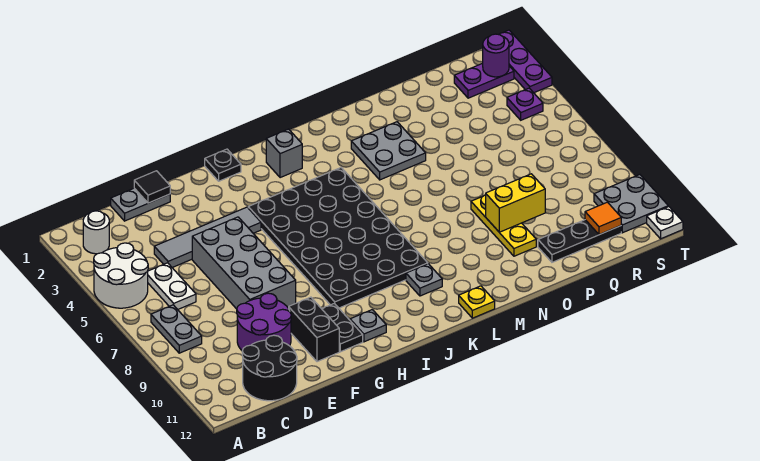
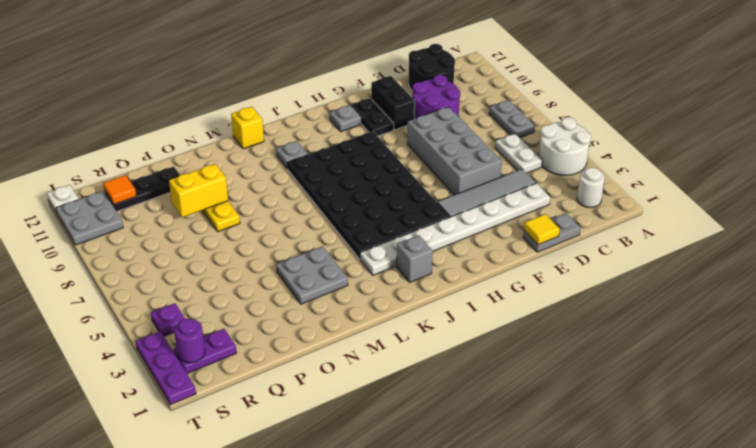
none -> white 1x8 plate [360,183,550,275]
black 1x1 tile [134,171,170,203] -> yellow 1x1 tile [524,214,560,245]
black 1x1 plate [205,149,241,181] -> none
yellow 1x1 plate [459,286,495,318] -> yellow 1x1 brick [231,107,264,149]

